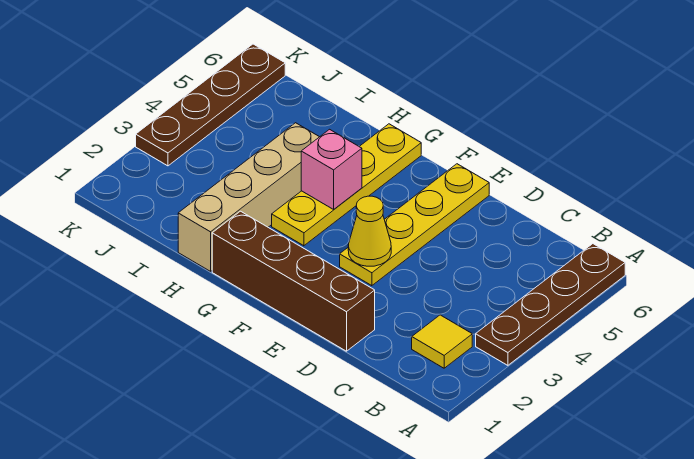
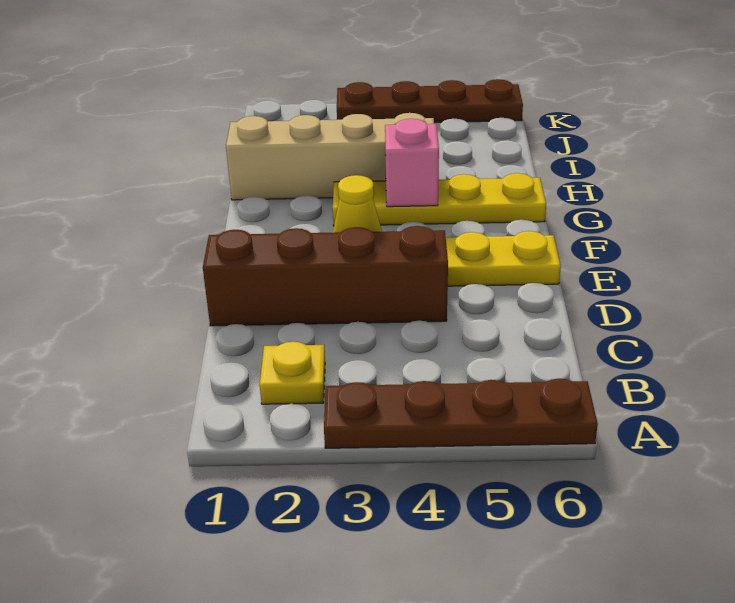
yellow 1x1 tile [412,315,472,368] -> yellow 1x1 plate [260,342,325,404]
brown 1x4 brick [212,211,375,351] -> brown 1x4 brick turned to [203,226,448,326]

